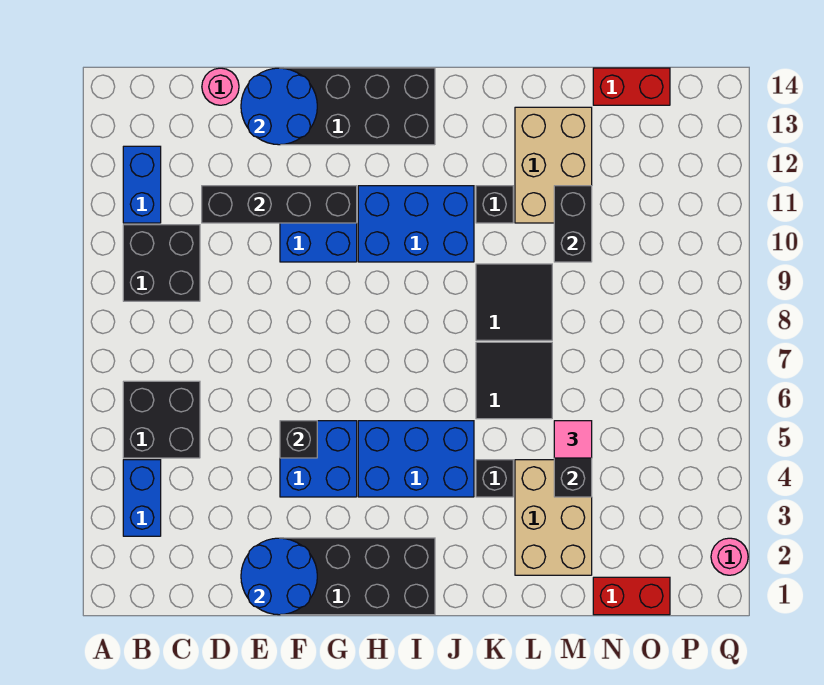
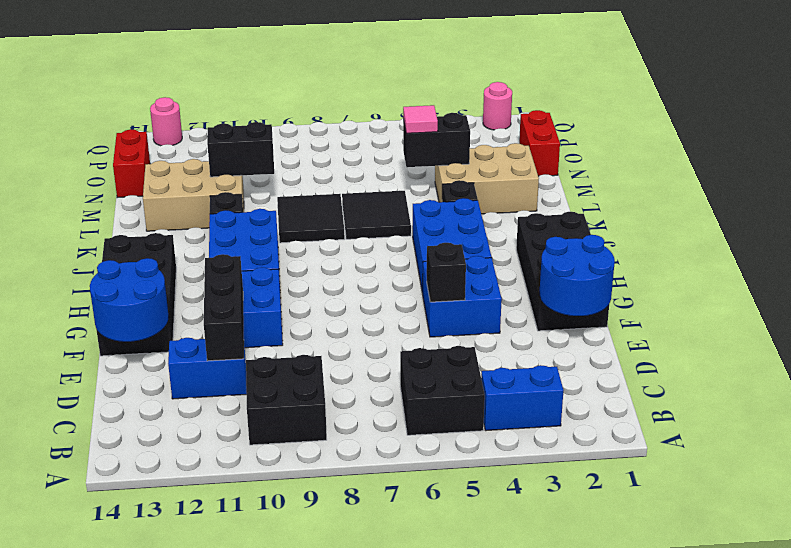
blue 1x2 brick [123,146,161,223] -> blue 1x2 brick moved to [168,338,247,399]
black 1x4 brick [202,186,357,223] -> black 1x3 brick [204,254,244,361]
pink 1x1 round brick [202,68,239,105] -> pink 1x1 round brick moved to [150,97,182,146]

